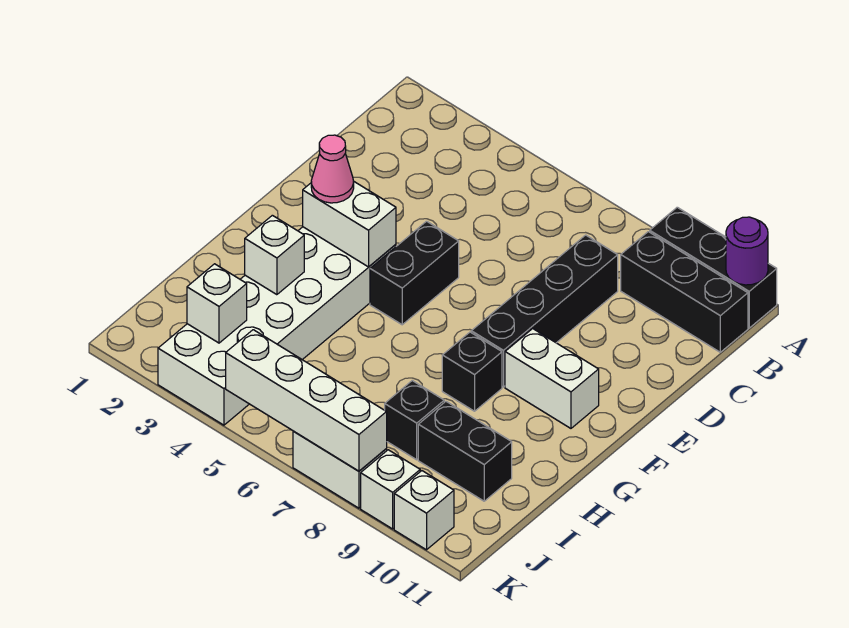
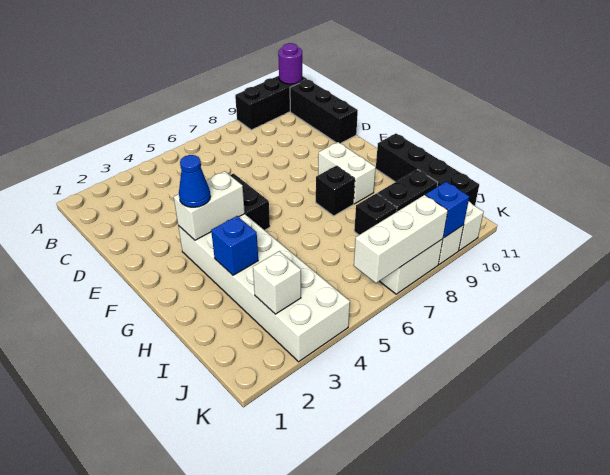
black 1x3 brick [621,232,748,352] -> black 1x3 brick turned to [290,80,358,143]
black 1x4 brick [471,235,618,387] -> black 1x4 brick moved to [376,134,479,206]
pink 1x1 cone [311,135,354,203] -> blue 1x1 cone [179,155,211,207]
white 1x2 brick [505,329,599,428] -> white 1x2 brick turned to [318,142,376,204]
white 1x1 brick [245,215,304,295] -> blue 1x1 brick [211,216,258,275]
white 1x4 brick [226,330,387,471] -> white 1x3 brick [354,195,448,283]
none -> blue 1x1 brick [426,182,469,238]

